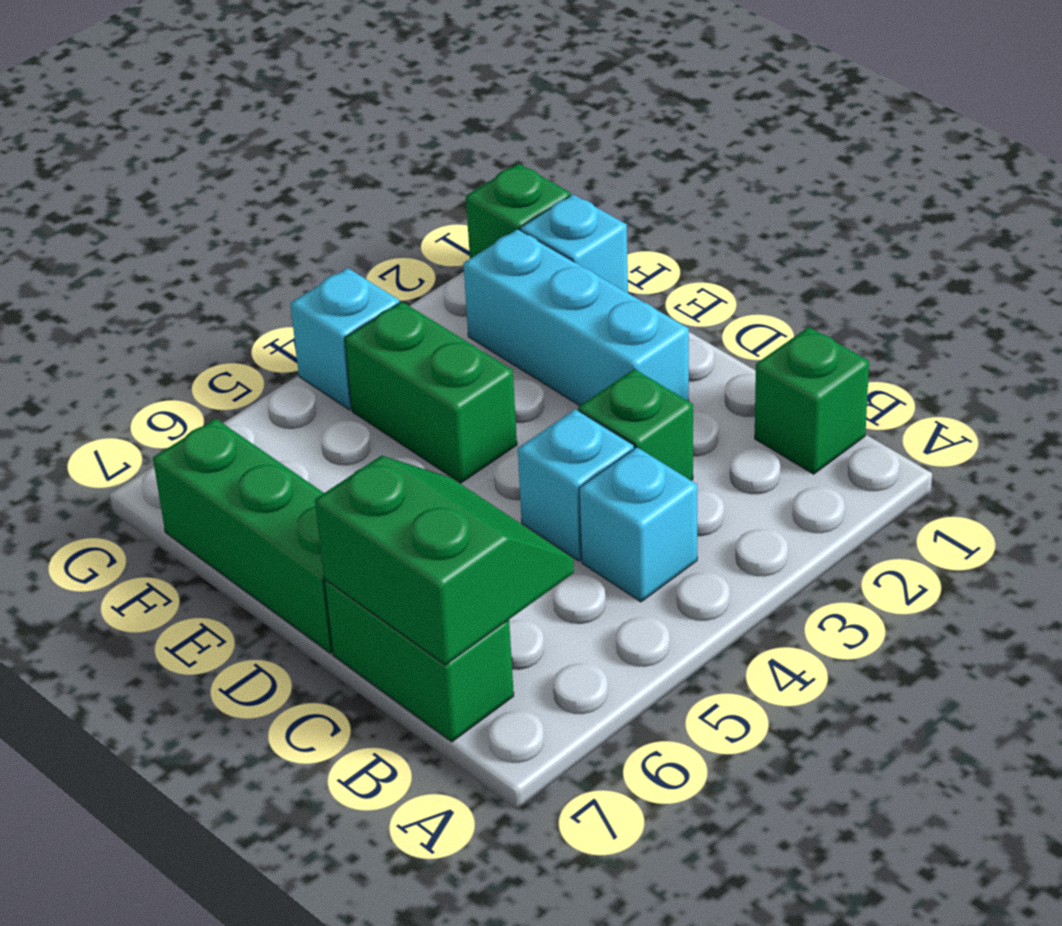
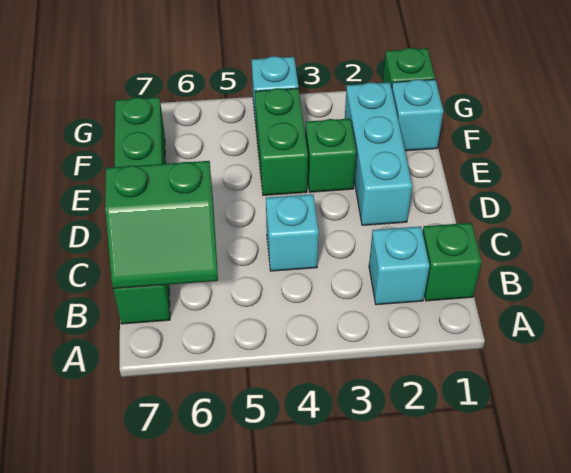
cyan 1x1 brick [579,447,697,602] -> cyan 1x1 brick moved to [369,226,430,305]
green 2x2 slope [315,456,574,665] -> green 2x2 slope turned to [105,161,218,289]
green 1x1 brick [578,369,693,480] -> green 1x1 brick moved to [305,119,356,192]

